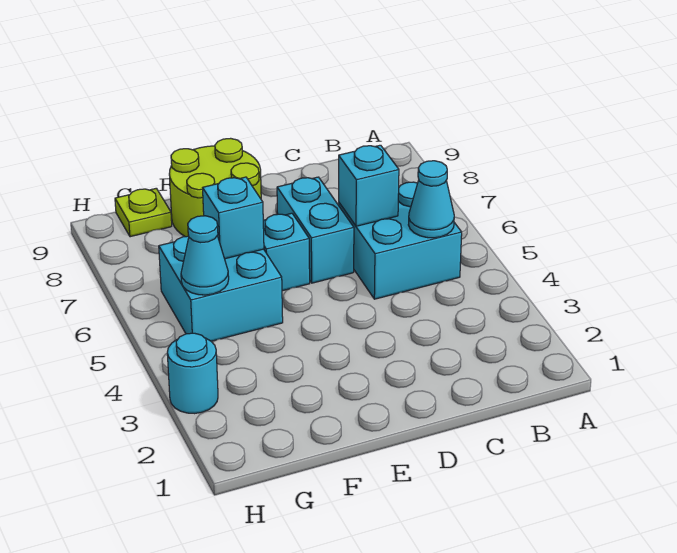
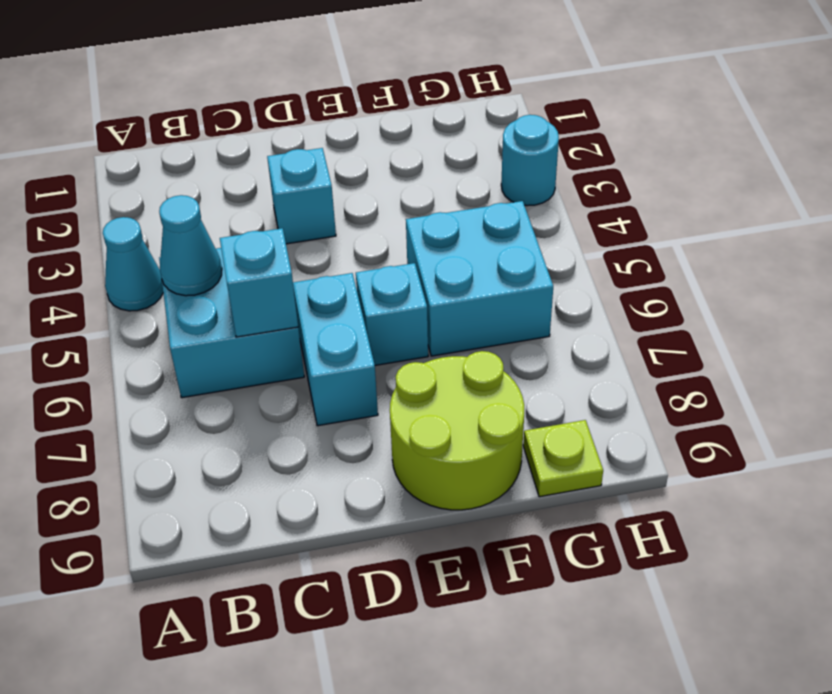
cyan 1x1 brick [203,177,264,259] -> cyan 1x1 brick moved to [267,148,336,244]
cyan 1x1 cone [181,216,229,295] -> cyan 1x1 cone moved to [103,217,163,311]

